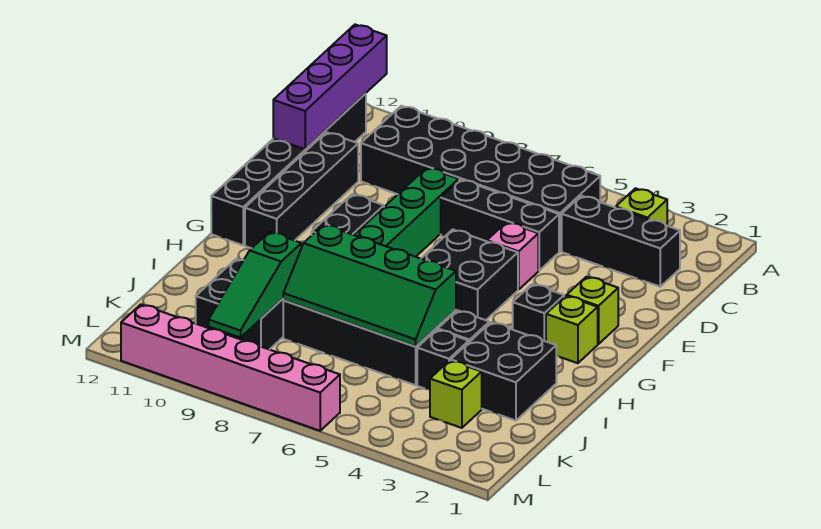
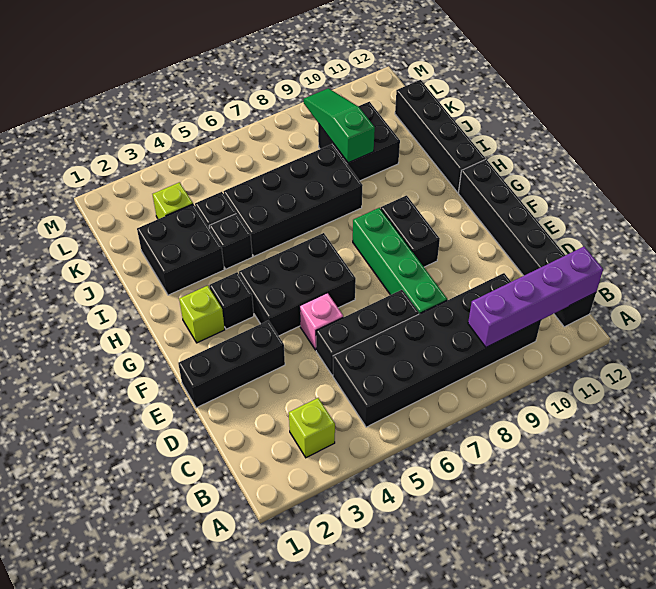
purple 1x4 brick [273,25,387,149] -> purple 1x4 brick turned to [468,247,603,347]
black 1x3 brick [562,196,680,287] -> black 1x3 brick moved to [178,321,285,408]
black 1x4 brick [245,132,358,248] -> black 1x4 brick moved to [395,80,485,192]
lime 1x1 brick [567,277,618,344] -> none
black 2x2 brick [421,229,518,320] -> black 2x3 brick [239,233,356,336]
green 2x4 slope [283,225,456,347] -> none
pink 1x6 brick [121,304,340,431] -> none

